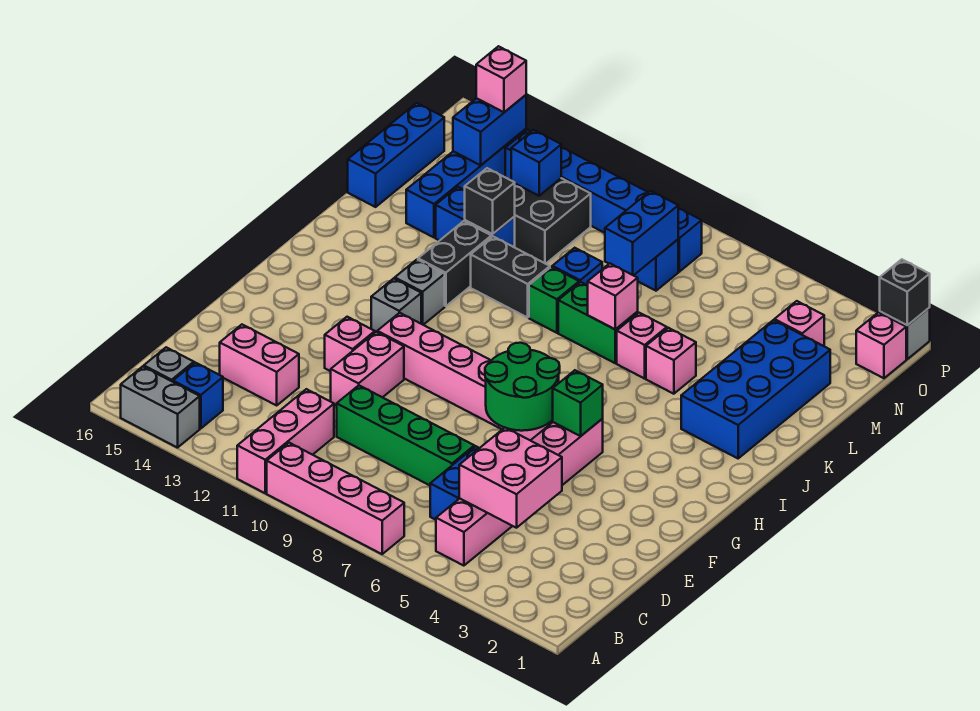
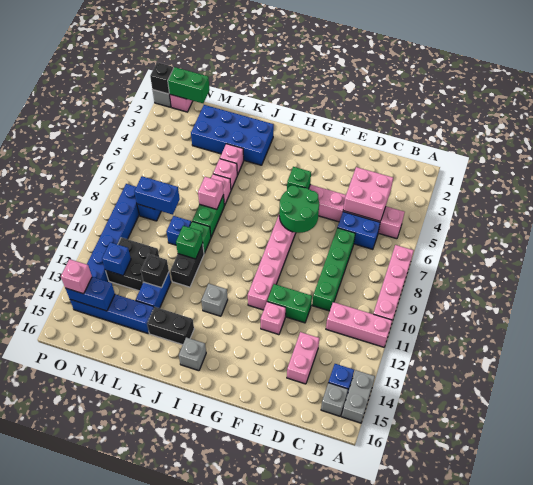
pink 1x2 brick [331,332,404,406] -> green 1x2 brick [267,284,312,323]
grey 1x1 brick [371,278,421,332] -> grey 1x1 brick moved to [179,337,206,371]
black 1x2 brick [418,221,491,306] -> black 1x2 brick moved to [147,307,194,345]
none -> green 1x1 brick [176,226,203,259]
blue 1x3 brick [348,103,444,207] -> none
none -> green 1x2 brick [168,67,210,103]
pink 1x1 brick [774,301,824,346] -> pink 1x1 brick moved to [220,144,244,175]

